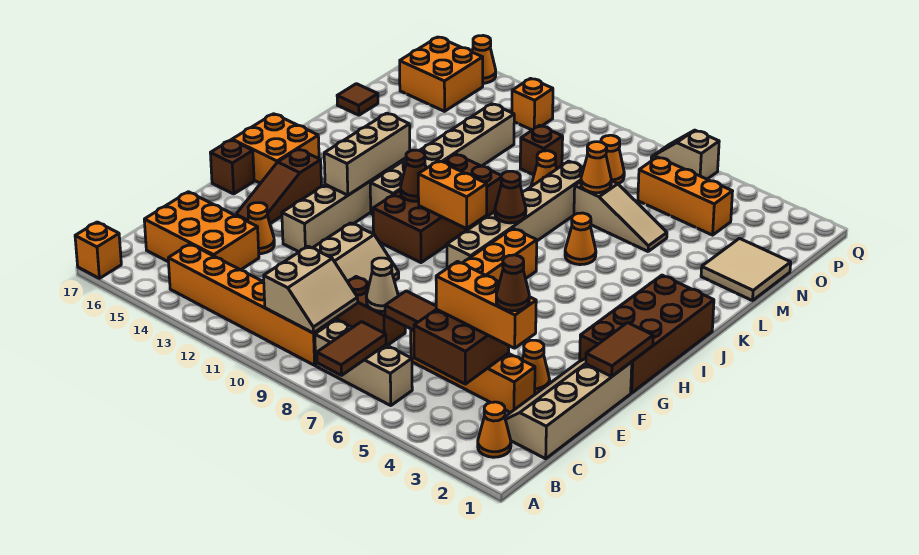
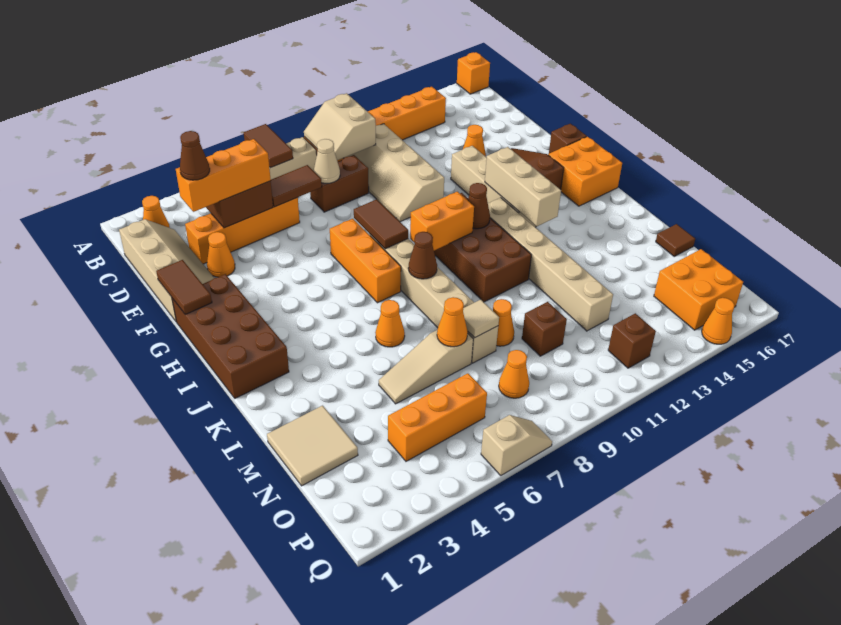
orange 2x3 brick [144,192,259,270] -> none
none -> brown 1x2 tile [354,199,408,249]
none -> tan 1x1 tile [463,300,499,338]
orange 1x1 brick [512,78,553,130] -> brown 1x1 brick [608,313,656,368]

